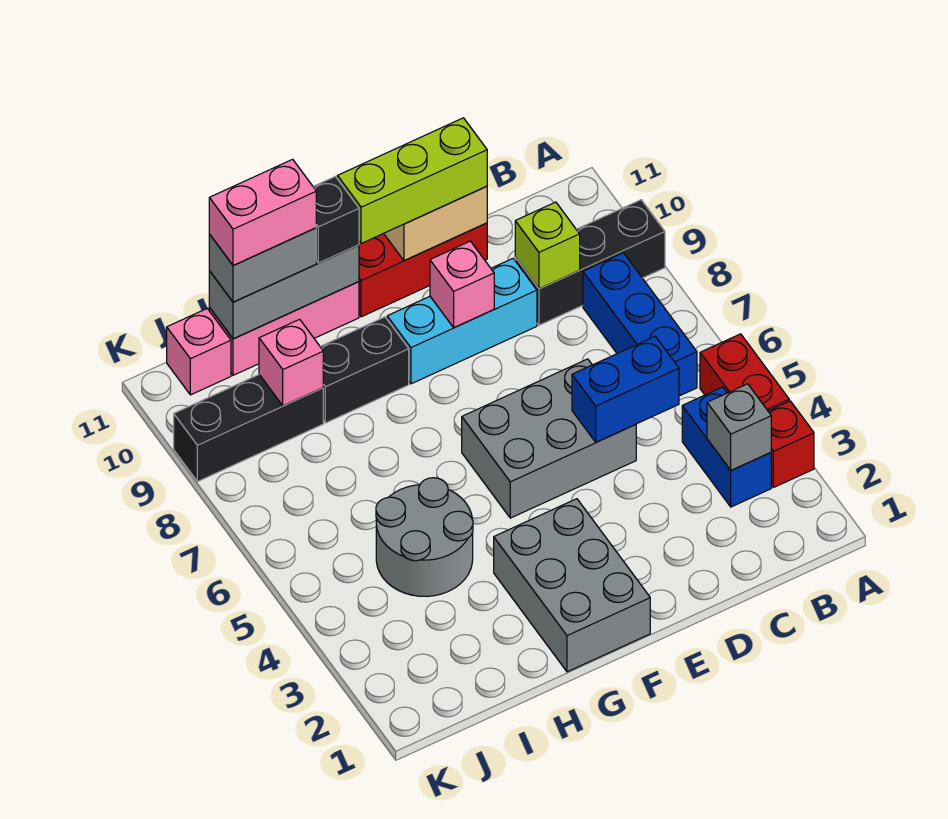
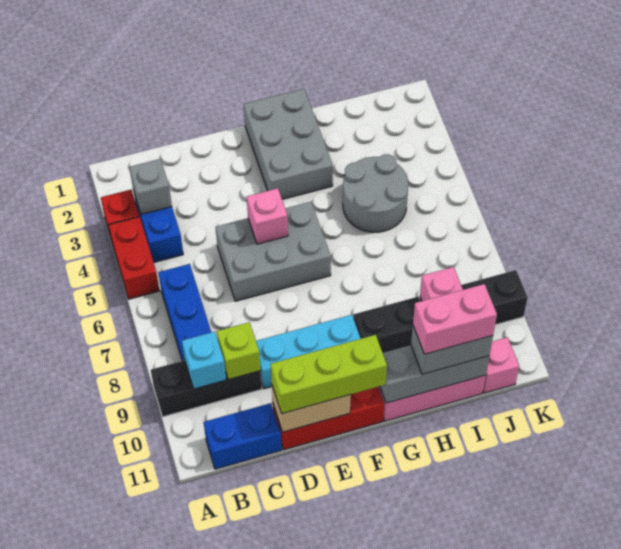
none -> cyan 1x1 brick [182,332,226,389]
blue 1x2 brick [572,337,679,442] -> blue 1x2 brick moved to [204,403,282,469]
pink 1x1 brick [430,241,494,328] -> pink 1x1 brick moved to [247,188,288,244]
black 1x1 brick [313,177,359,263] -> none

